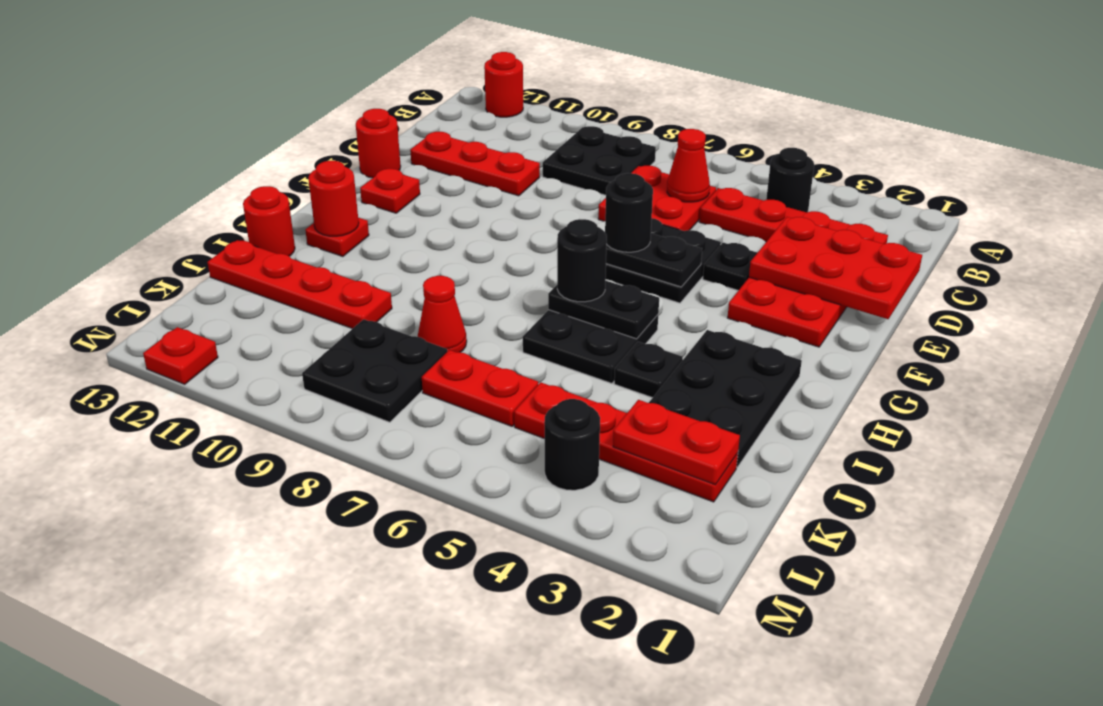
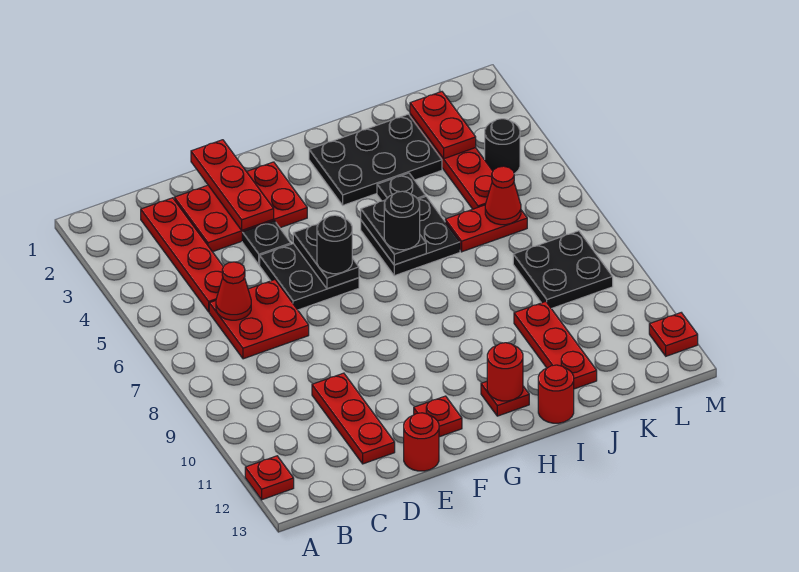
red 1x1 round brick [484,52,523,117] -> red 1x1 plate [245,456,294,500]
black 1x1 round brick [766,148,814,212] -> none
black 2x2 plate [543,126,656,195] -> none
red 2x3 plate [749,217,922,319] -> red 1x3 plate [191,140,274,230]
red 1x1 cone [418,276,467,352] -> red 1x1 cone moved to [485,166,521,225]
red 1x4 plate [208,240,392,329] -> red 1x3 plate [514,302,597,389]
red 1x2 plate [422,350,538,426] -> red 1x2 plate turned to [445,205,527,252]

